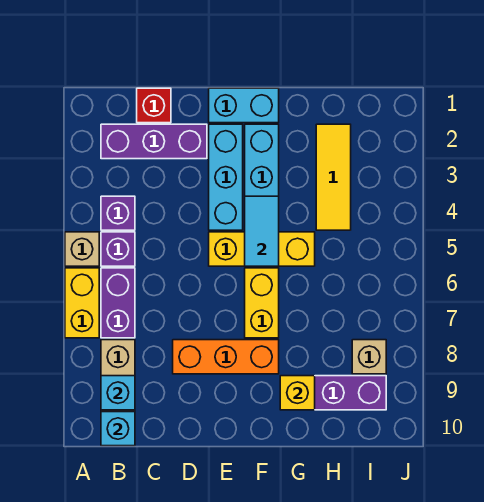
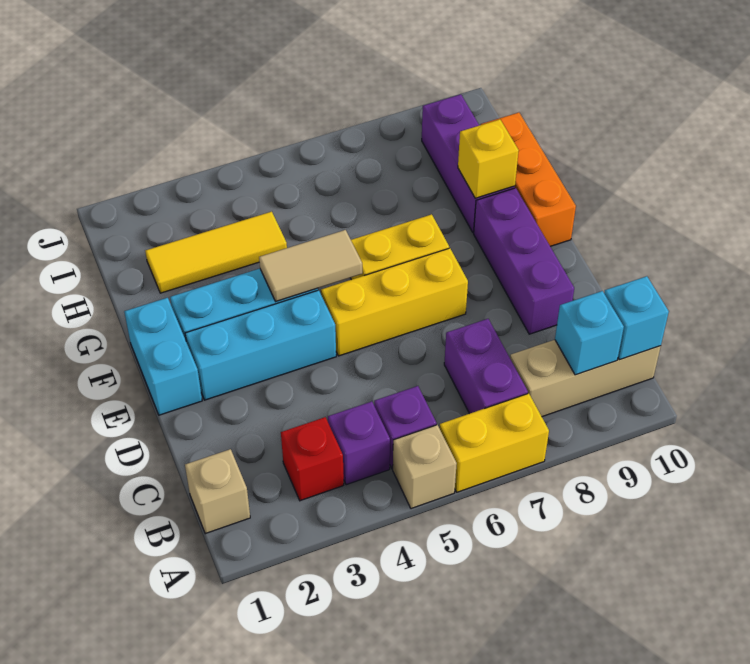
purple 1x3 brick [101,124,207,159] -> purple 1x3 brick moved to [474,188,574,334]
purple 1x2 brick [101,268,135,338] -> purple 1x2 brick turned to [444,319,528,414]
red 1x1 brick [137,88,171,123] -> red 1x1 brick moved to [281,417,344,501]
orange 1x3 brick [173,340,279,374] -> orange 1x3 brick moved to [481,113,576,246]
yellow 1x3 brick [209,232,315,266] -> yellow 1x3 brick turned to [321,248,468,356]
cyan 1x2 tile [245,196,279,266] -> tan 1x2 tile [259,230,362,301]
tan 1x1 brick [352,340,386,374] -> tan 1x1 brick moved to [185,449,250,534]

